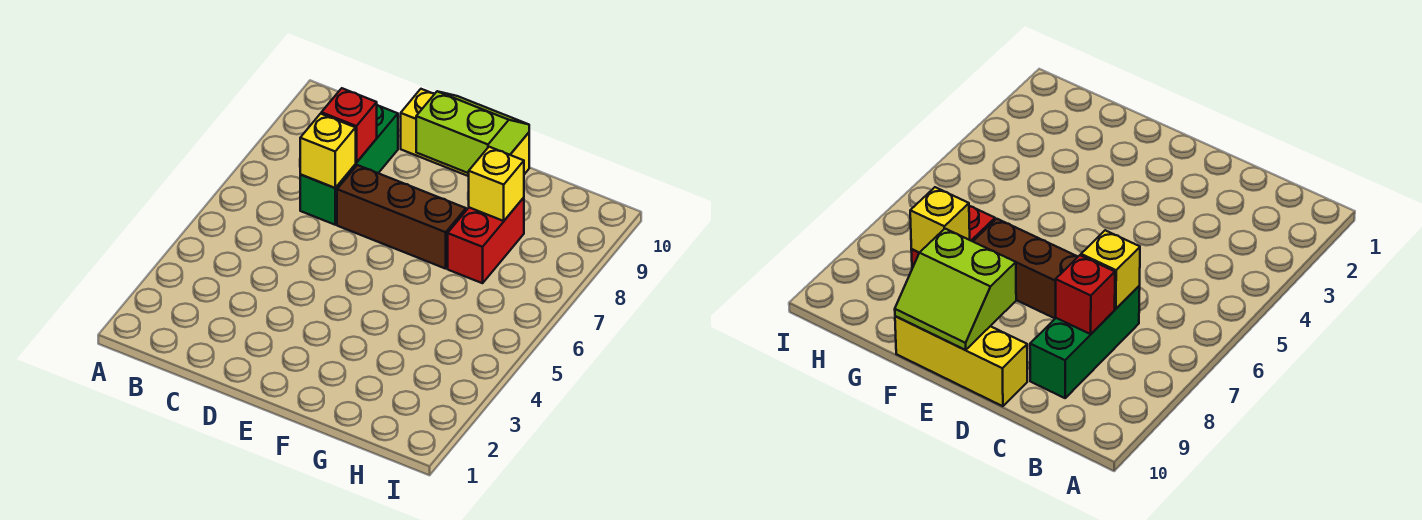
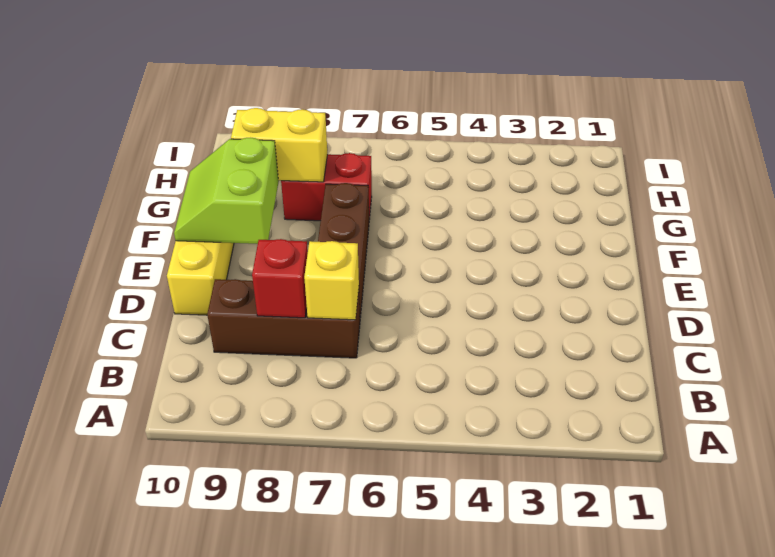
green 1x3 brick [300,105,398,225] -> brown 1x3 brick [207,279,360,358]
yellow 1x1 brick [469,147,524,221] -> yellow 1x2 brick [231,108,327,182]

